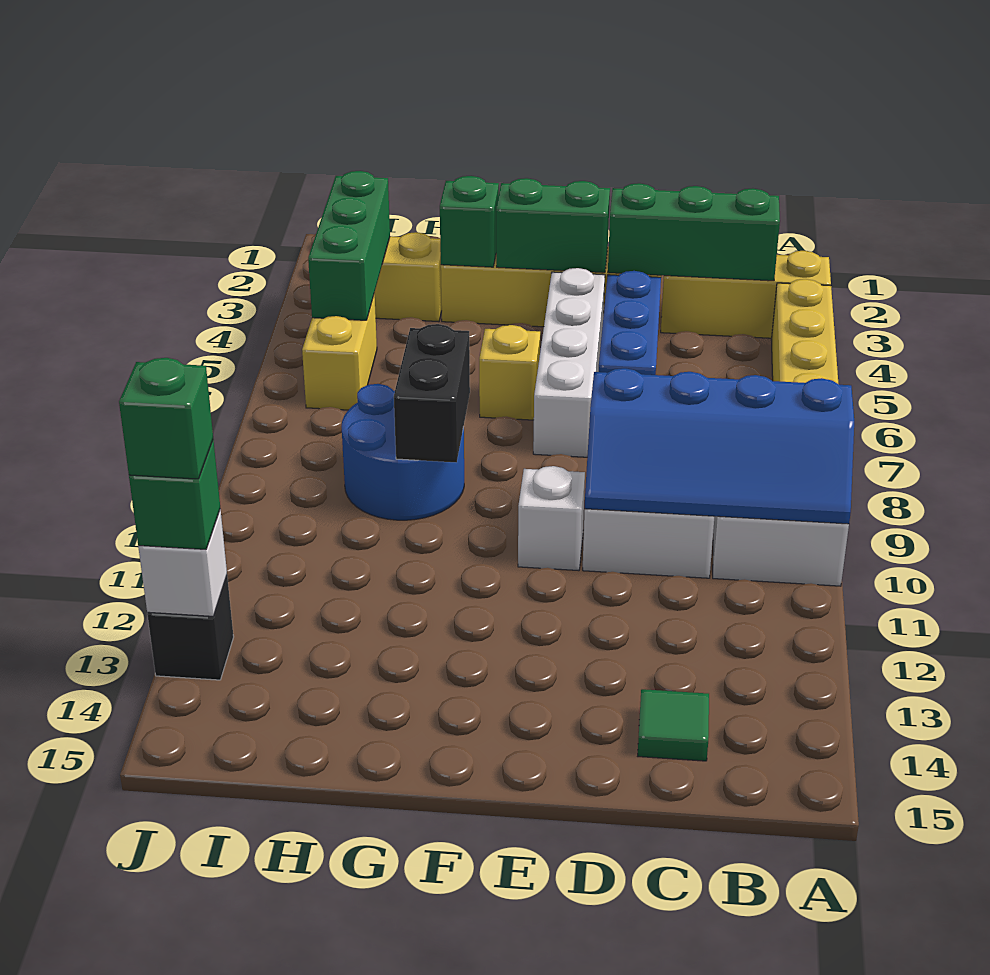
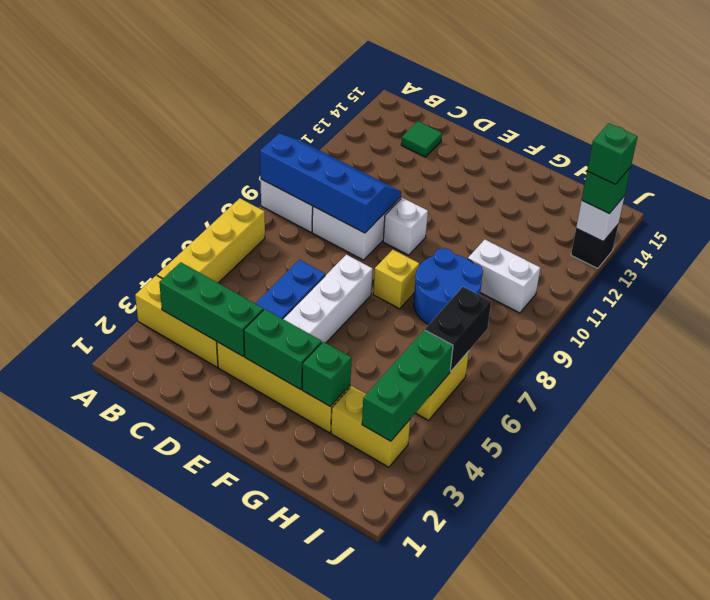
yellow 1x1 brick [479,325,540,420] -> yellow 1x1 brick moved to [373,250,419,309]
black 1x2 brick [394,324,470,462] -> black 1x2 brick moved to [425,287,491,371]
none -> white 1x2 brick [468,240,540,313]

